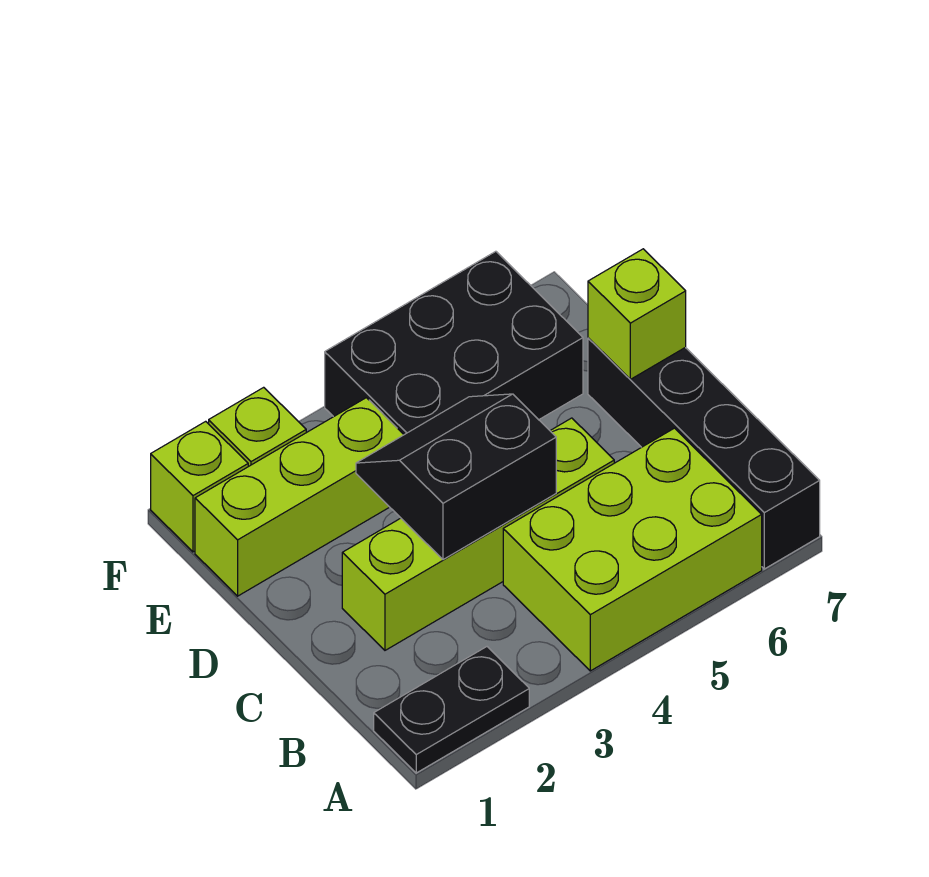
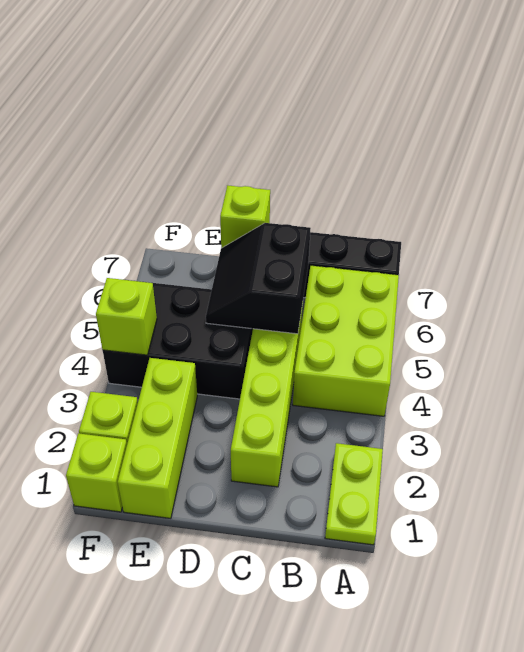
black 1x2 plate [374,647,529,773] -> lime 1x2 plate [325,443,383,545]
black 2x2 slope [356,394,556,560] -> black 2x2 slope moved to [206,223,311,334]
black 2x3 brick [325,251,583,435] -> black 2x3 brick turned to [103,280,253,399]
none -> lime 1x1 brick [96,278,157,355]

